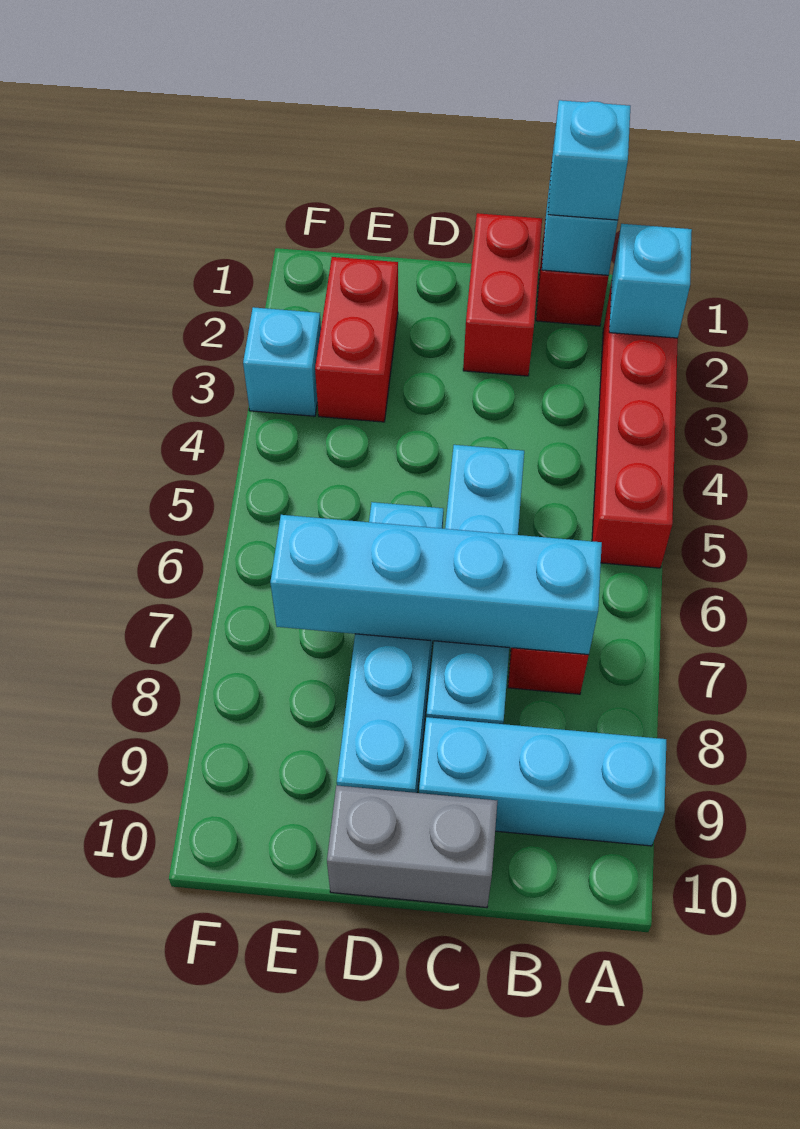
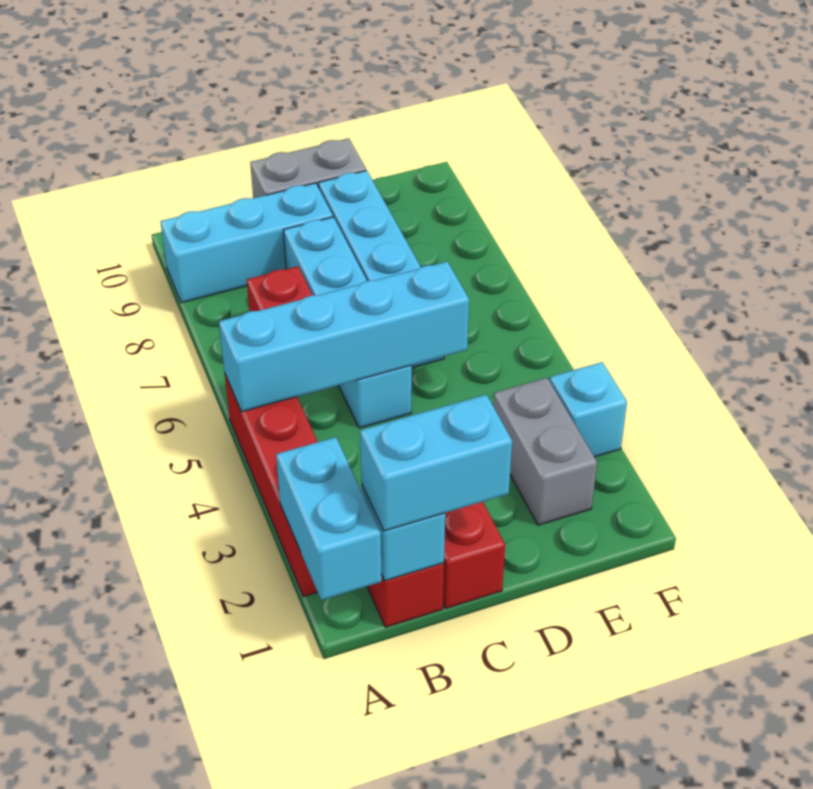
cyan 1x1 brick [609,224,692,338] -> cyan 1x2 brick [276,437,382,600]
cyan 1x1 brick [548,100,630,220] -> cyan 1x2 brick [360,395,512,531]
cyan 1x4 brick [270,515,602,655] -> cyan 1x4 brick moved to [219,262,469,412]
red 1x2 brick [315,257,398,422] -> grey 1x2 brick [493,378,597,525]

